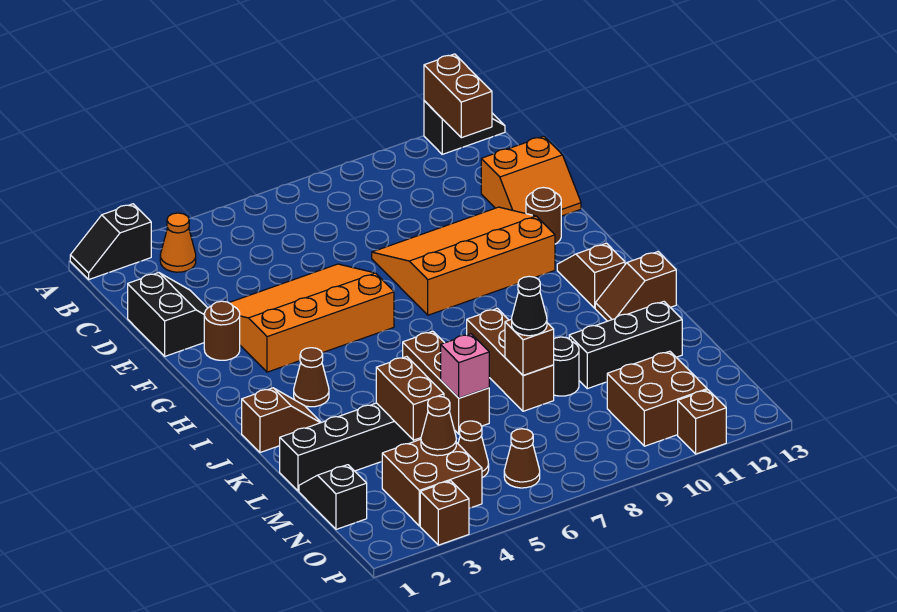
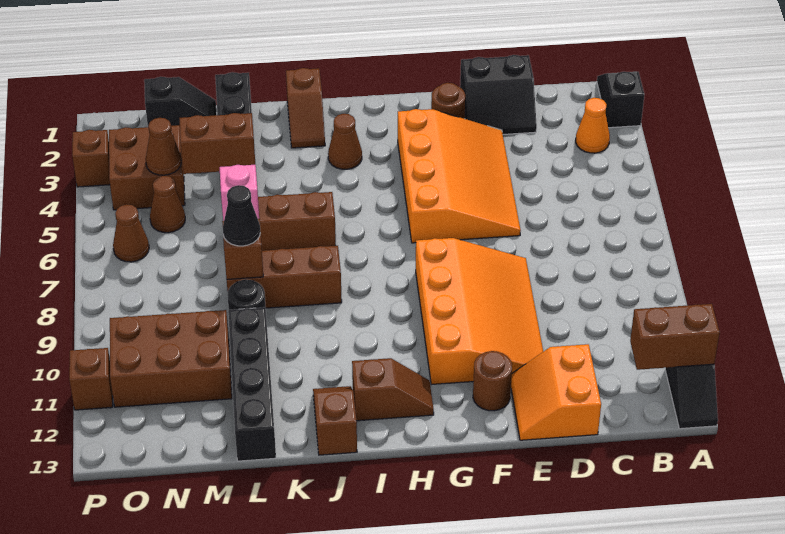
black 1x3 brick [569,302,682,389] -> black 1x4 brick [228,307,276,461]
brown 2x2 brick [607,351,707,446] -> brown 2x3 brick [110,310,232,407]

